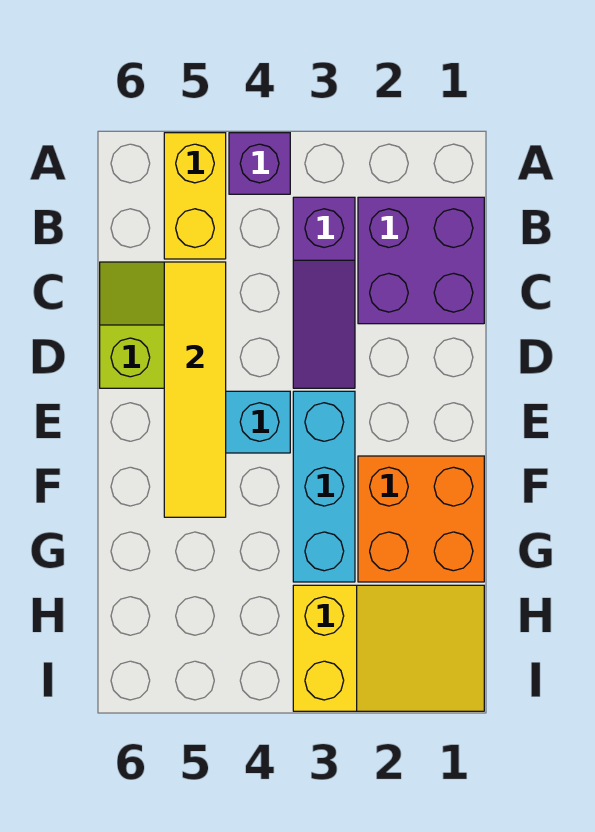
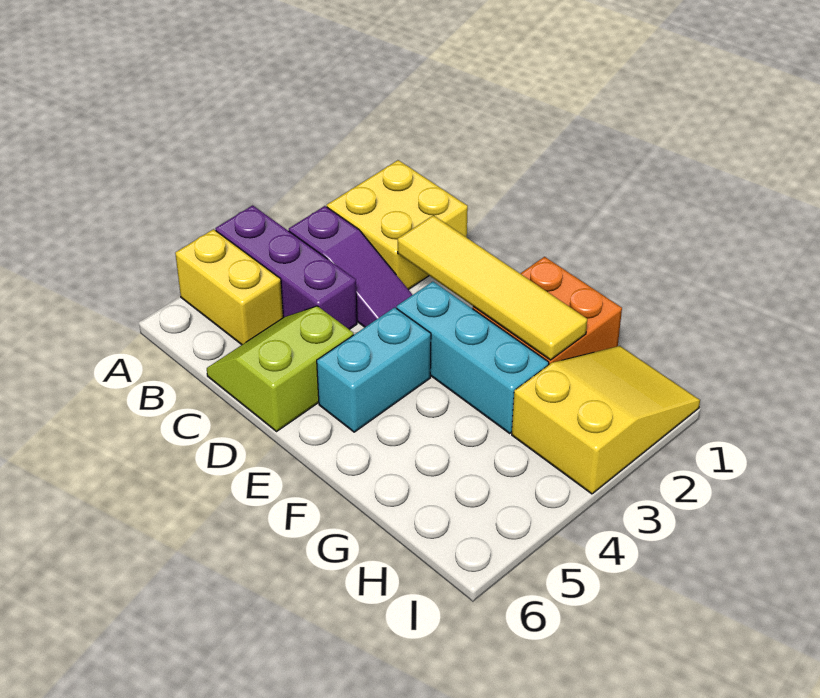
purple 1x1 brick [229,133,290,194] -> purple 1x3 brick [215,205,357,329]
purple 2x2 brick [358,197,484,324] -> yellow 2x2 brick [327,160,468,290]
yellow 1x4 tile [164,262,226,517] -> yellow 1x4 tile moved to [398,215,587,360]

